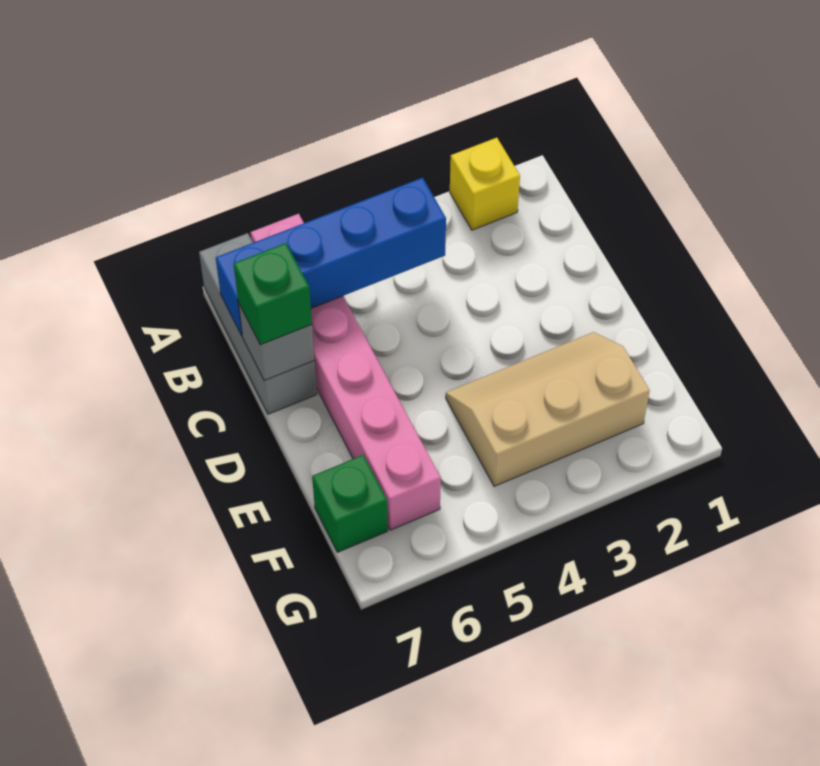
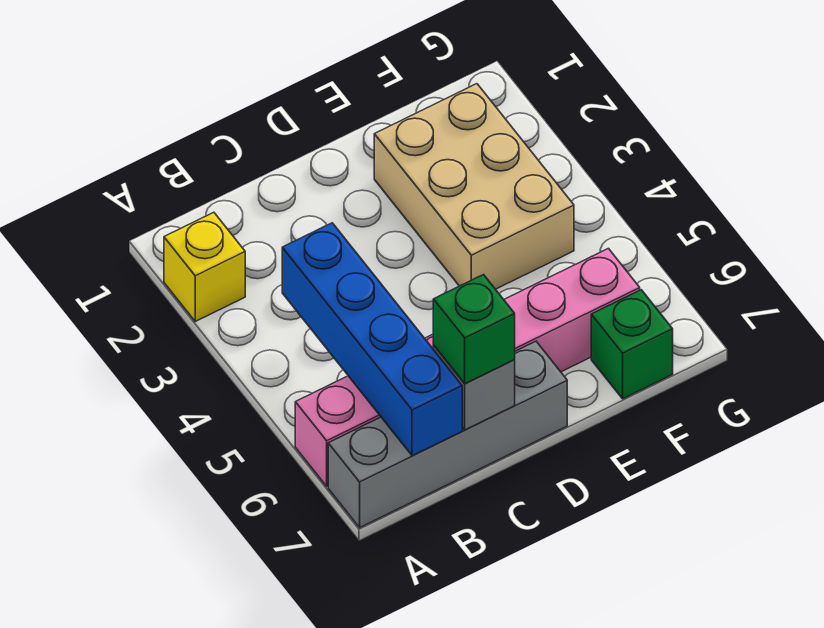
grey 1x3 brick [199,233,317,414] -> grey 1x4 brick [328,341,567,528]
tan 2x3 slope [446,332,650,486] -> tan 2x3 brick [374,84,574,289]

